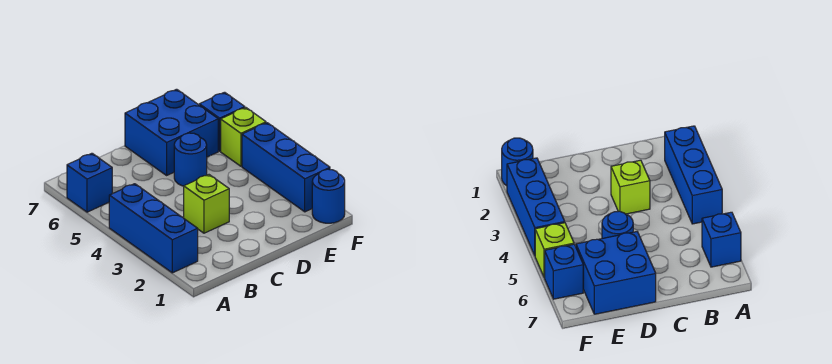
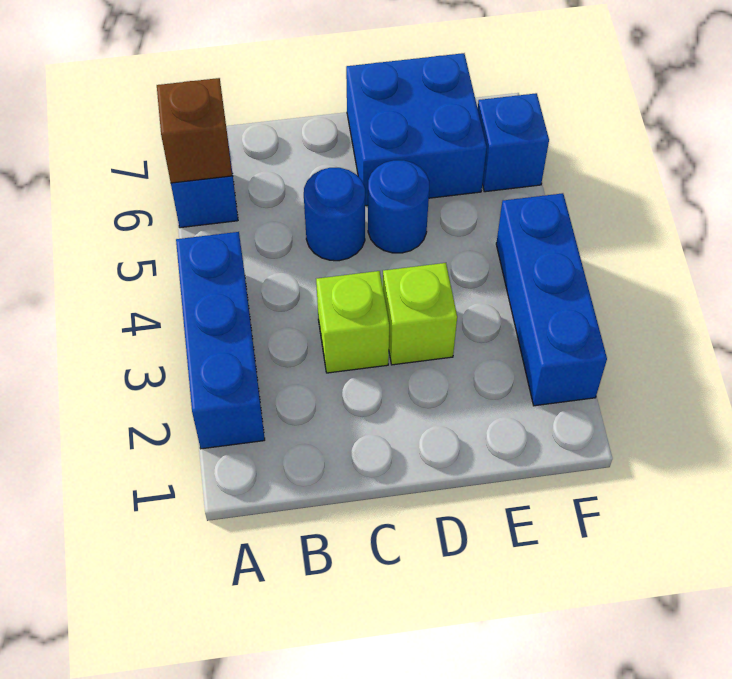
none -> brown 1x1 brick [157,78,232,183]
blue 1x1 round brick [312,169,345,223] -> blue 1x1 round brick moved to [304,168,365,261]
lime 1x1 brick [221,108,266,166] -> lime 1x1 brick moved to [383,263,457,365]

